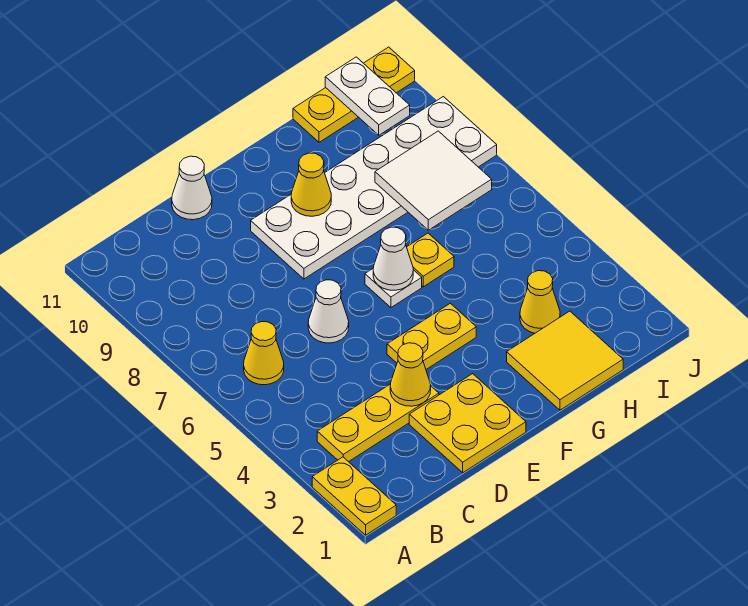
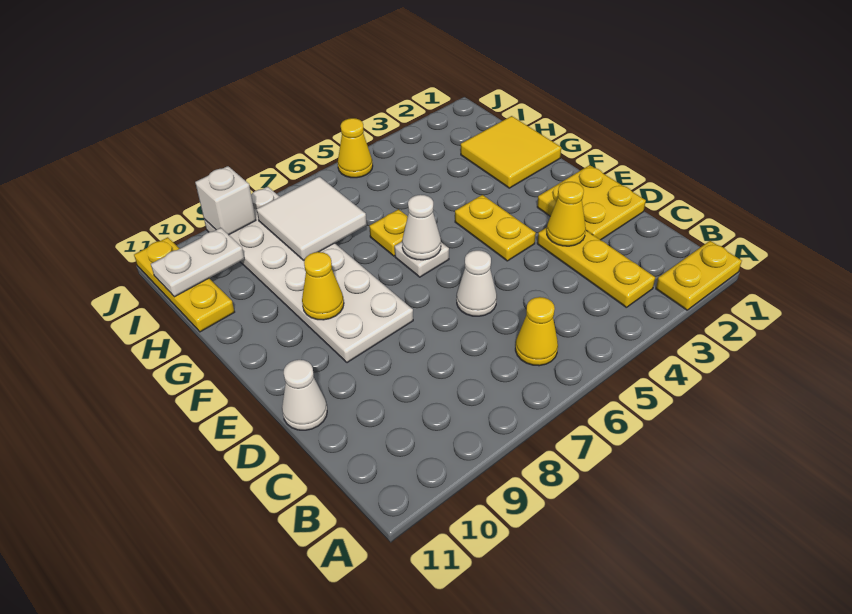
yellow 1x1 cone [520,271,560,333] -> yellow 1x1 cone moved to [338,118,373,178]
none -> white 1x1 brick [195,166,256,235]

